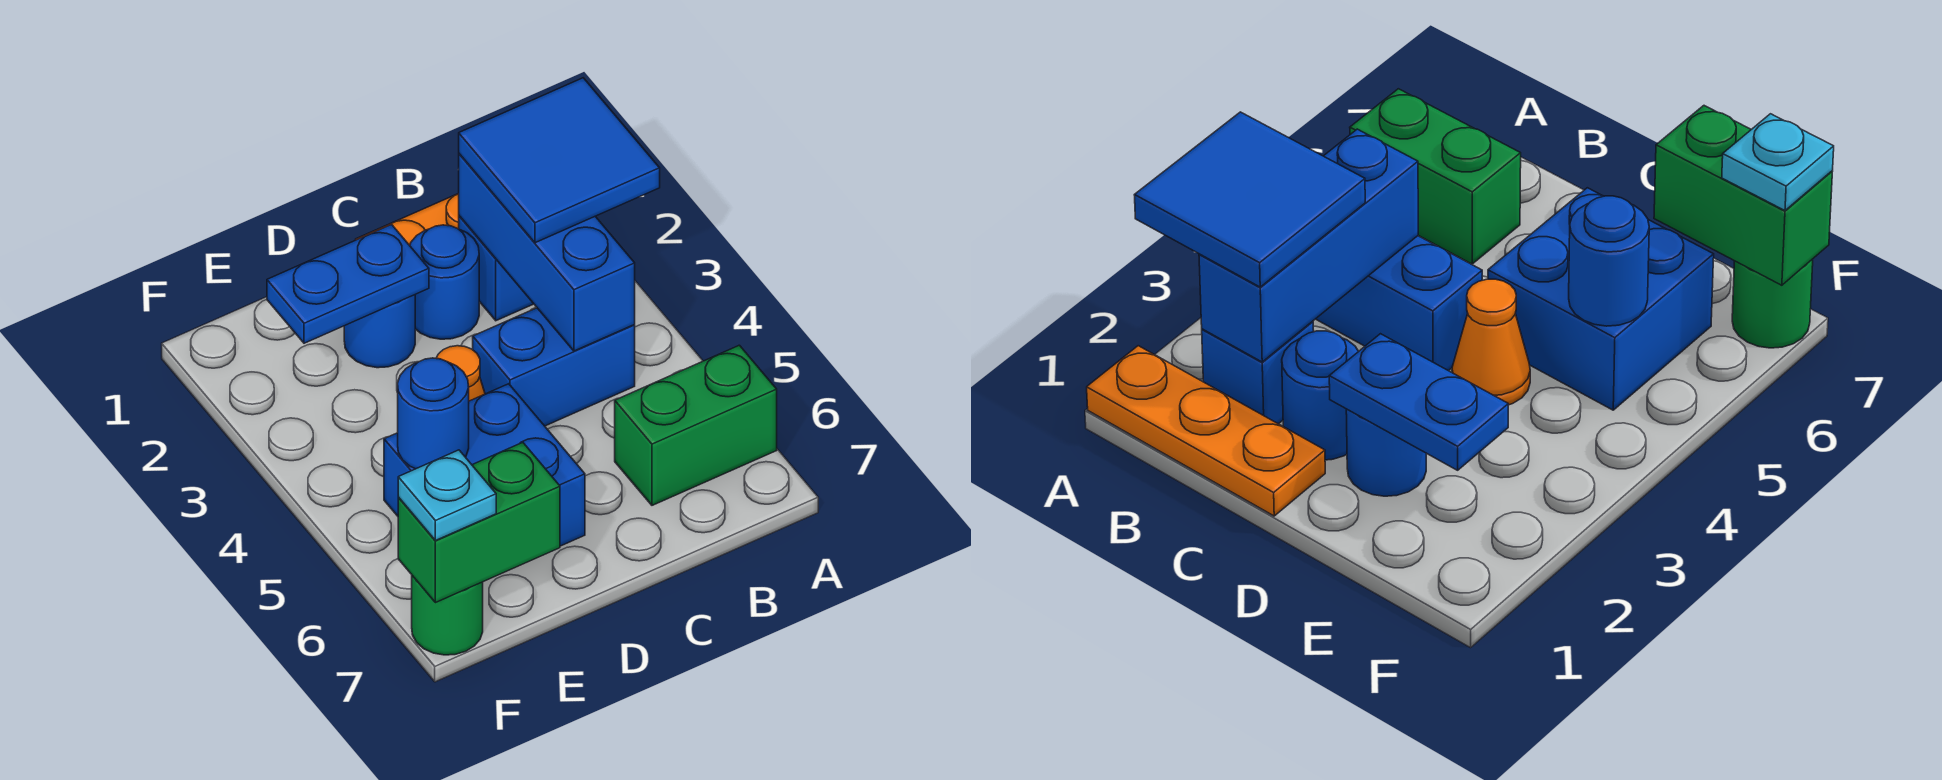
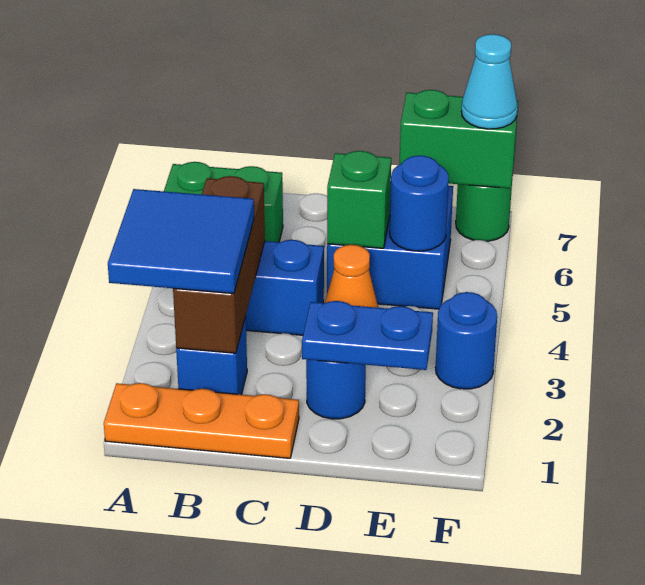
blue 1x3 brick [459,154,635,351] -> brown 1x3 brick [173,176,265,353]
blue 1x1 round brick [410,225,479,339] -> blue 1x1 round brick moved to [436,292,497,389]
none -> green 1x1 brick [327,151,391,248]
cyan 1x1 plate [398,450,496,541] -> cyan 1x1 cone [461,34,518,129]

